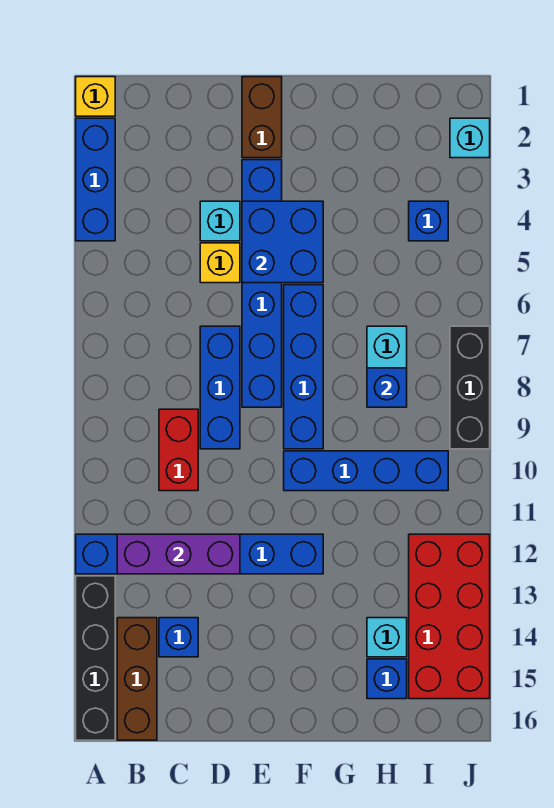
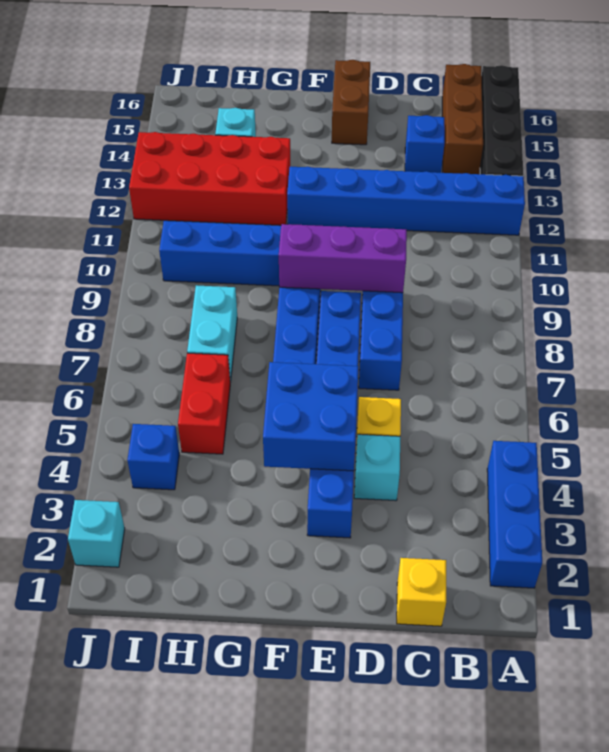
yellow 1x1 brick [76,77,115,116] -> yellow 1x1 brick moved to [397,558,446,626]
purple 1x3 brick [117,534,240,574] -> purple 1x3 brick moved to [279,224,407,293]
red 1x2 brick [159,409,198,491] -> red 1x2 brick moved to [178,353,230,454]
brown 1x2 brick [242,77,282,158] -> brown 1x2 brick moved to [332,60,370,145]
blue 1x1 brick [367,368,407,407] -> none
blue 1x1 brick [367,659,407,699] -> none
red 2x4 brick [409,534,490,699] -> red 2x4 brick turned to [129,132,290,225]
black 1x3 brick [450,326,490,449] -> none

